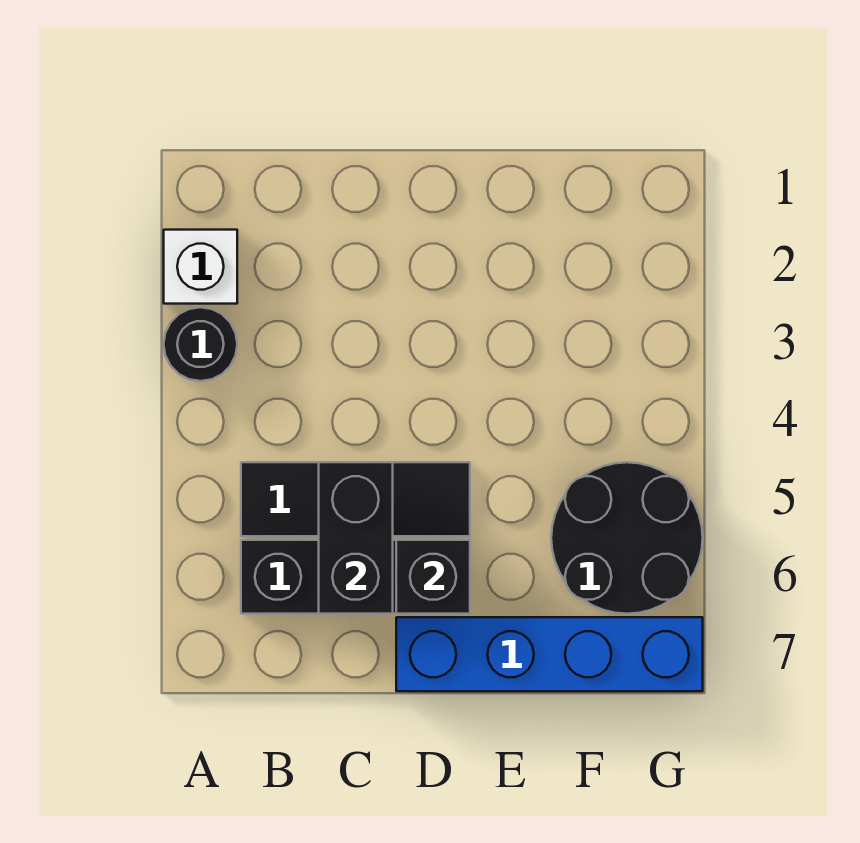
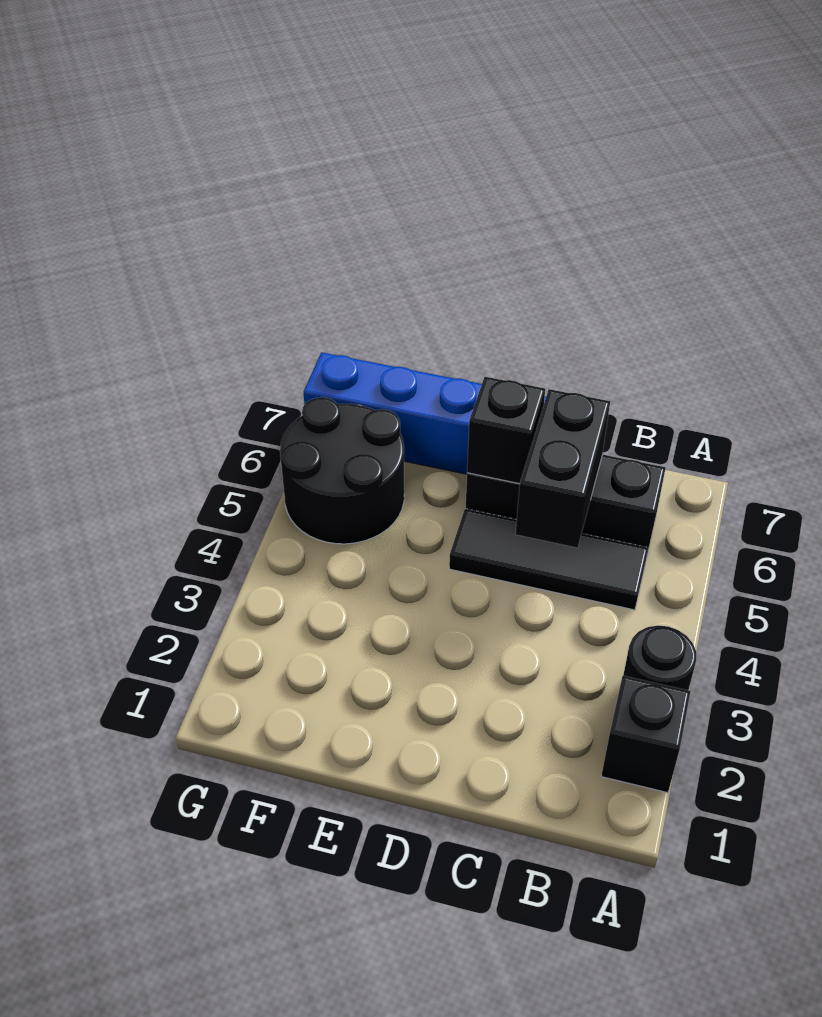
white 1x1 brick [164,230,237,304] -> black 1x1 brick [601,676,691,793]

